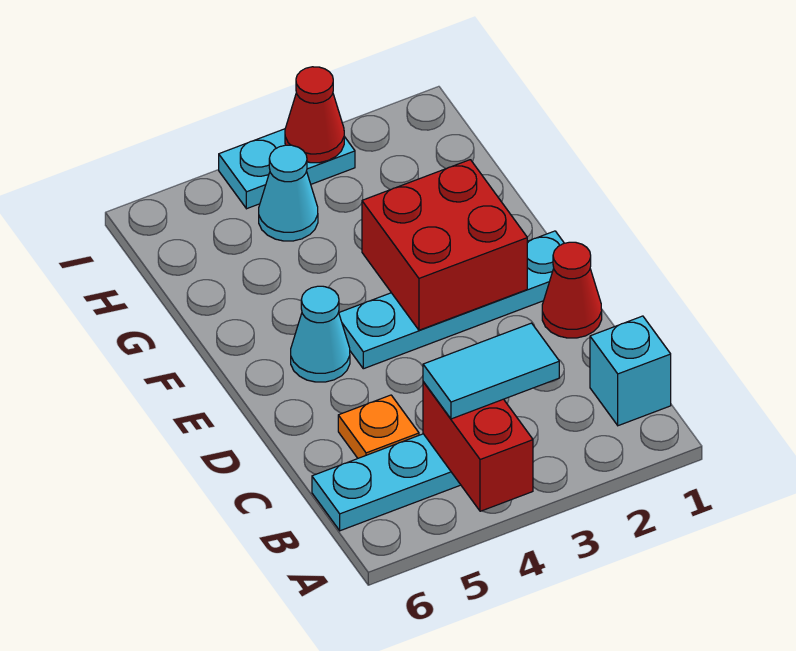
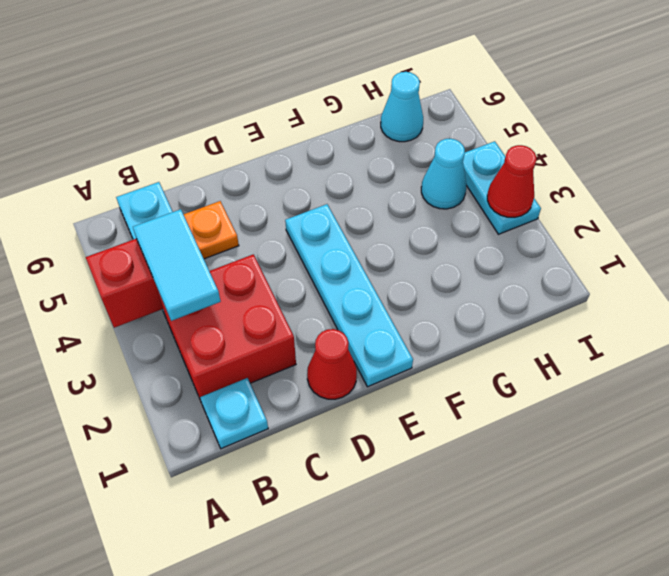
cyan 1x1 brick [590,316,671,426] -> cyan 1x1 plate [200,378,268,449]
red 2x2 brick [362,160,527,330] -> red 2x2 brick moved to [158,254,296,400]
cyan 1x1 cone [291,286,350,382] -> cyan 1x1 cone moved to [381,72,423,142]

